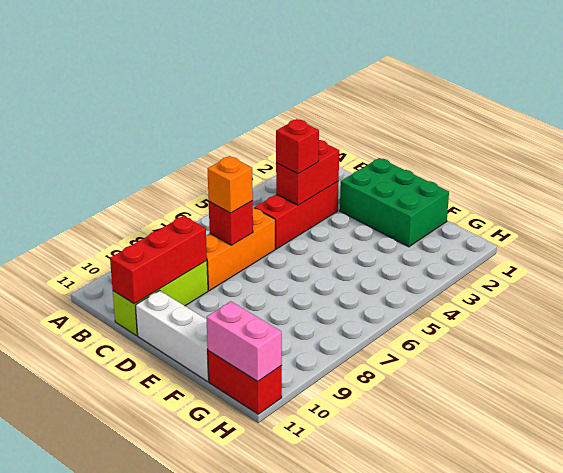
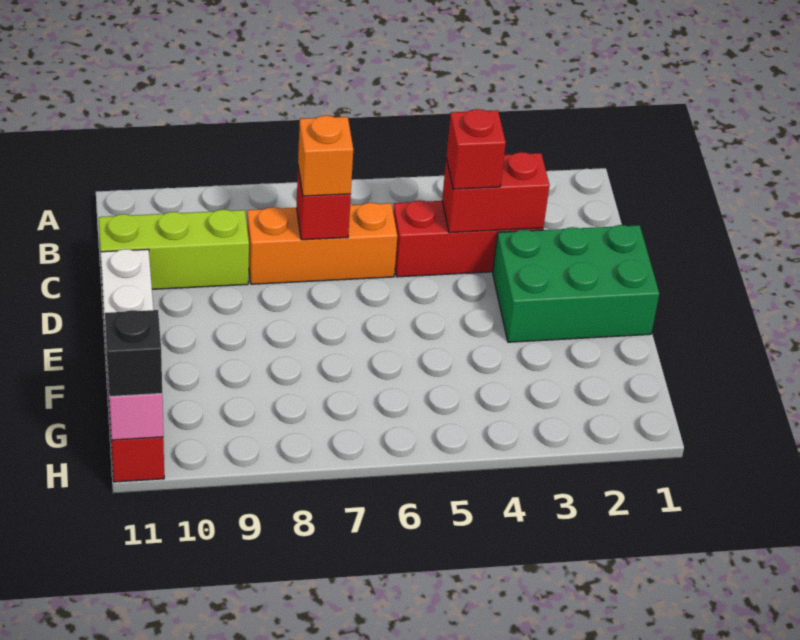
red 1x3 brick [110,216,207,304] -> none
green 2x3 brick [340,158,449,247] -> green 2x3 brick turned to [493,225,659,342]
none -> black 1x1 brick [105,310,162,397]

